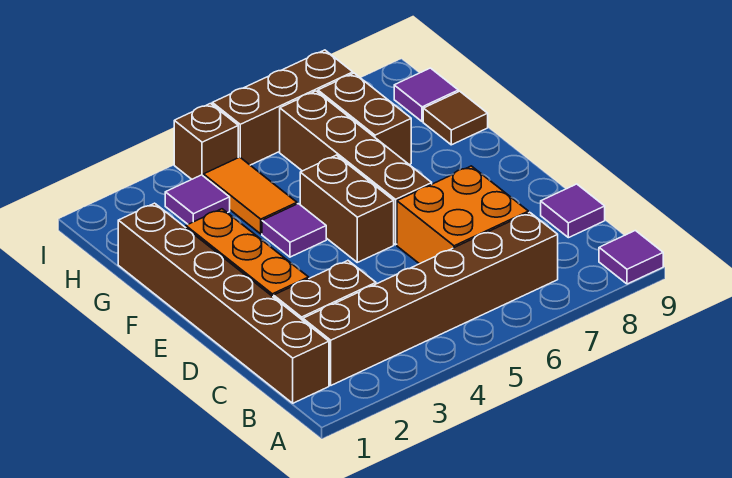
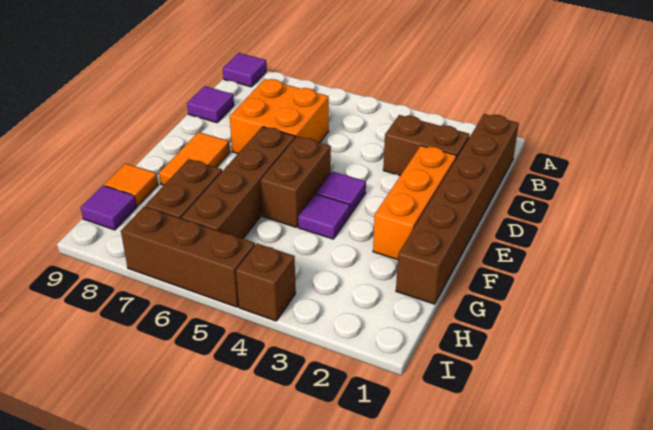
brown 1x6 brick [303,212,558,385] -> none
orange 1x2 tile [204,157,297,234] -> orange 1x2 tile moved to [159,132,230,185]
brown 1x1 tile [423,91,488,145] -> orange 1x1 tile [104,163,158,206]
purple 1x1 tile [165,175,230,224] -> purple 1x1 tile moved to [316,171,366,215]

